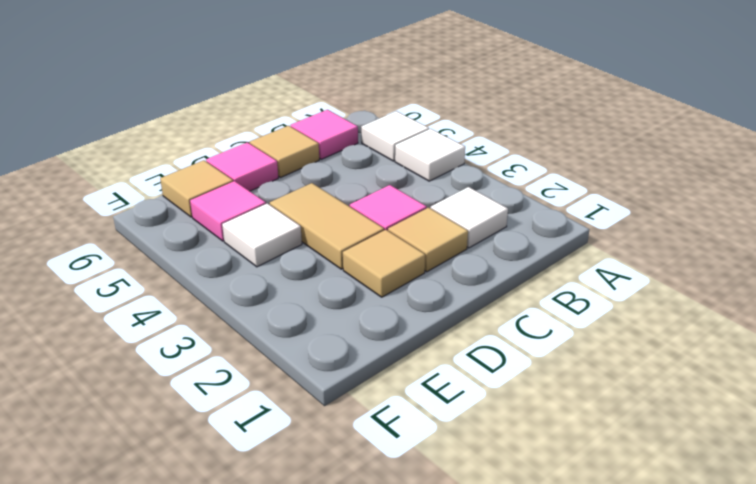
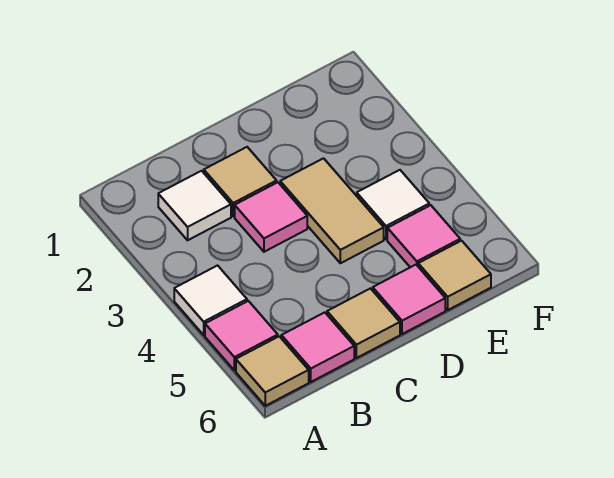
white 1x1 tile [361,111,429,161] -> pink 1x1 tile [205,301,278,370]
tan 1x1 tile [343,230,425,297] -> tan 1x1 tile moved to [236,336,309,406]

